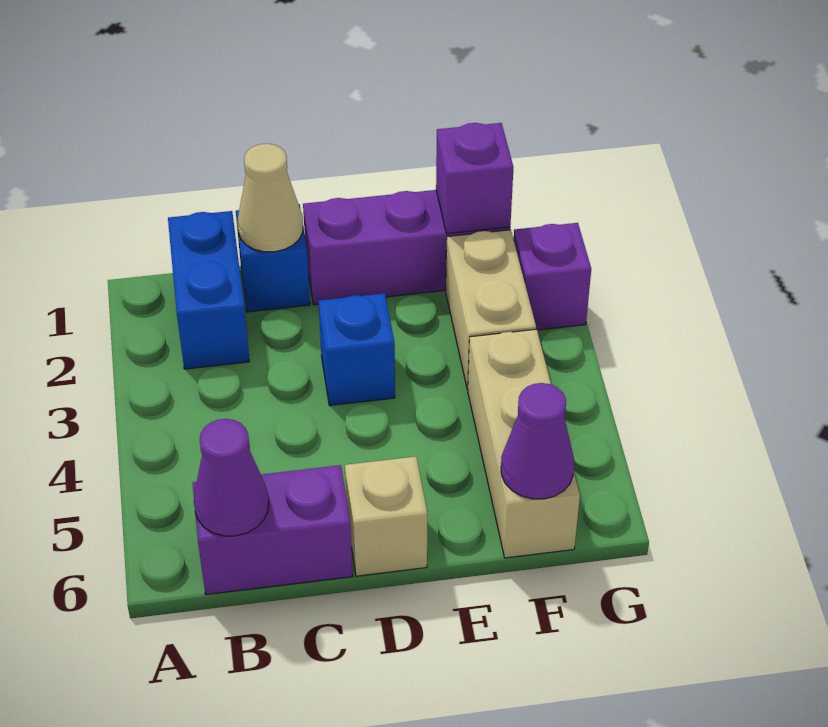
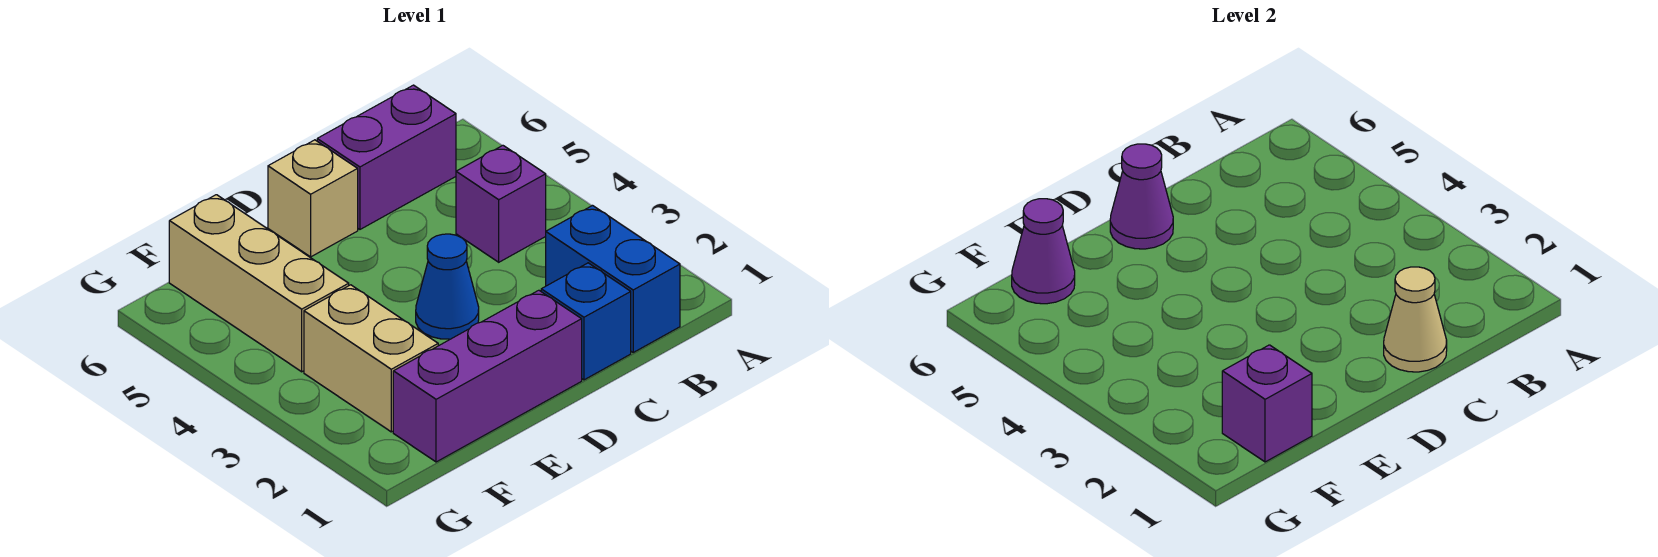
purple 1x1 cone [194,419,269,536] -> purple 1x1 cone moved to [1110,144,1173,249]
blue 1x1 brick [319,293,395,406] -> blue 1x1 cone [416,234,479,339]
purple 1x1 brick [514,223,591,330] -> purple 1x1 brick moved to [456,146,546,262]

